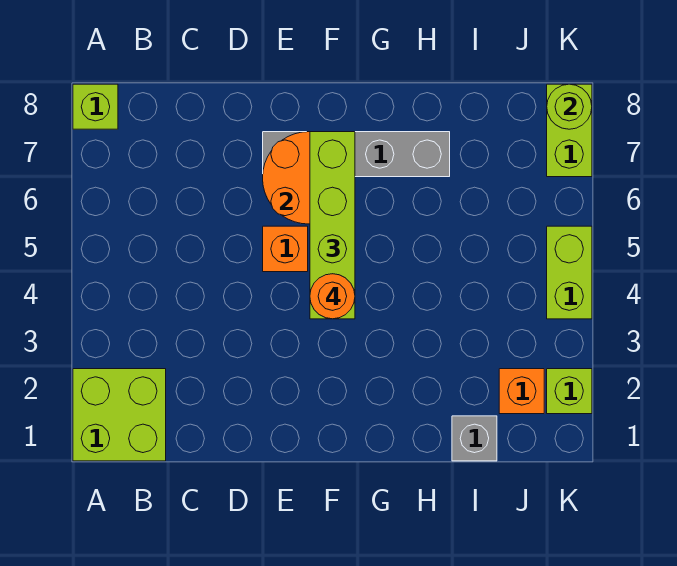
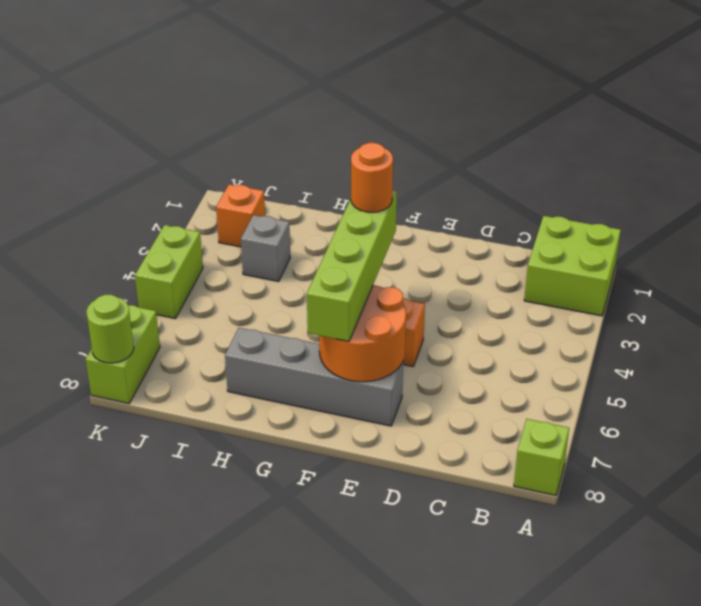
grey 1x1 brick [452,416,497,461] -> grey 1x1 brick moved to [241,215,290,281]
lime 1x1 brick [547,369,592,414] -> none

